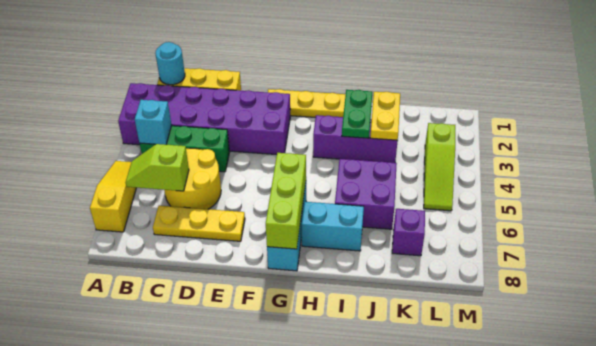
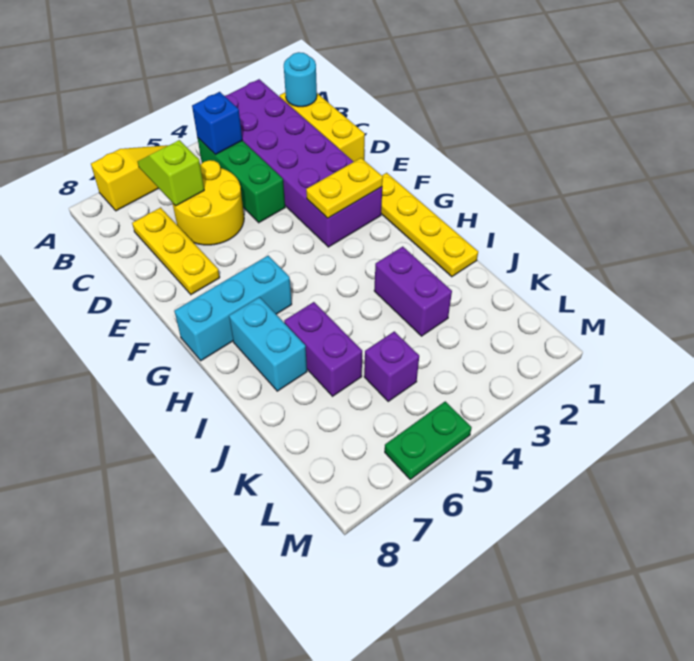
cyan 1x1 brick [135,100,172,145] -> blue 1x1 brick [192,92,242,155]
lime 1x3 brick [266,153,306,249] -> none
purple 1x3 brick [313,115,398,163] -> purple 1x2 brick [374,247,452,336]
green 1x2 plate [342,90,372,138] -> green 1x2 plate moved to [385,401,472,479]
purple 2x2 brick [335,159,397,229] -> purple 1x2 brick [284,302,362,396]
yellow 1x2 plate [370,92,400,140] -> yellow 1x2 plate moved to [306,158,383,218]
purple 1x1 brick [392,209,425,256] -> purple 1x1 brick moved to [364,331,419,401]
lime 1x3 slope [424,123,455,211] -> none

